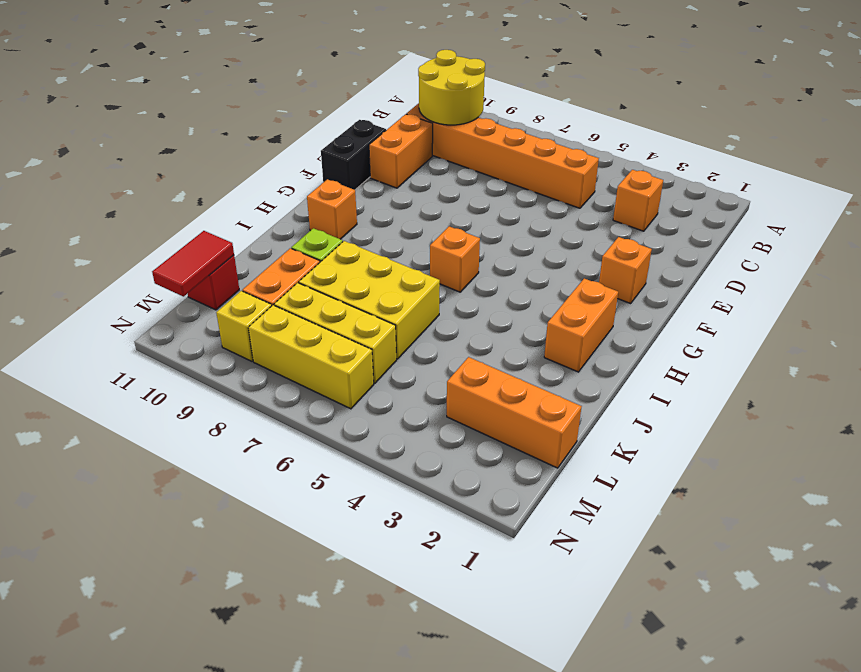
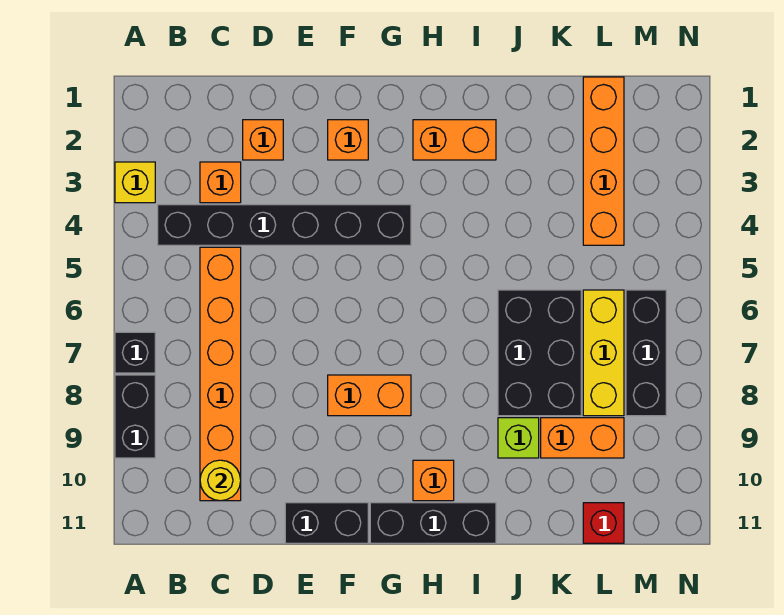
none -> black 1x1 brick [115,332,155,373]
none -> black 1x2 brick [115,375,155,458]
none -> black 1x6 brick [158,205,411,245]
yellow 2x2 round brick [418,50,485,125] -> yellow 1x1 round brick [200,460,241,501]
orange 1x2 brick [369,114,433,188] -> orange 1x2 brick moved to [328,375,411,416]
none -> black 1x3 brick [370,503,496,543]
orange 1x1 brick [430,226,480,292] -> orange 1x1 brick moved to [243,120,283,160]
yellow 2x3 brick [299,241,440,359] -> black 2x3 brick [498,290,581,416]
orange 1x3 brick [447,357,582,468] -> orange 1x4 brick [583,77,624,245]
red 1x2 tile [152,231,234,297] -> none
yellow 1x3 brick [248,305,374,409] -> black 1x3 brick [626,290,666,416]
yellow 1x1 brick [216,291,272,361] -> yellow 1x1 brick moved to [115,162,155,203]

